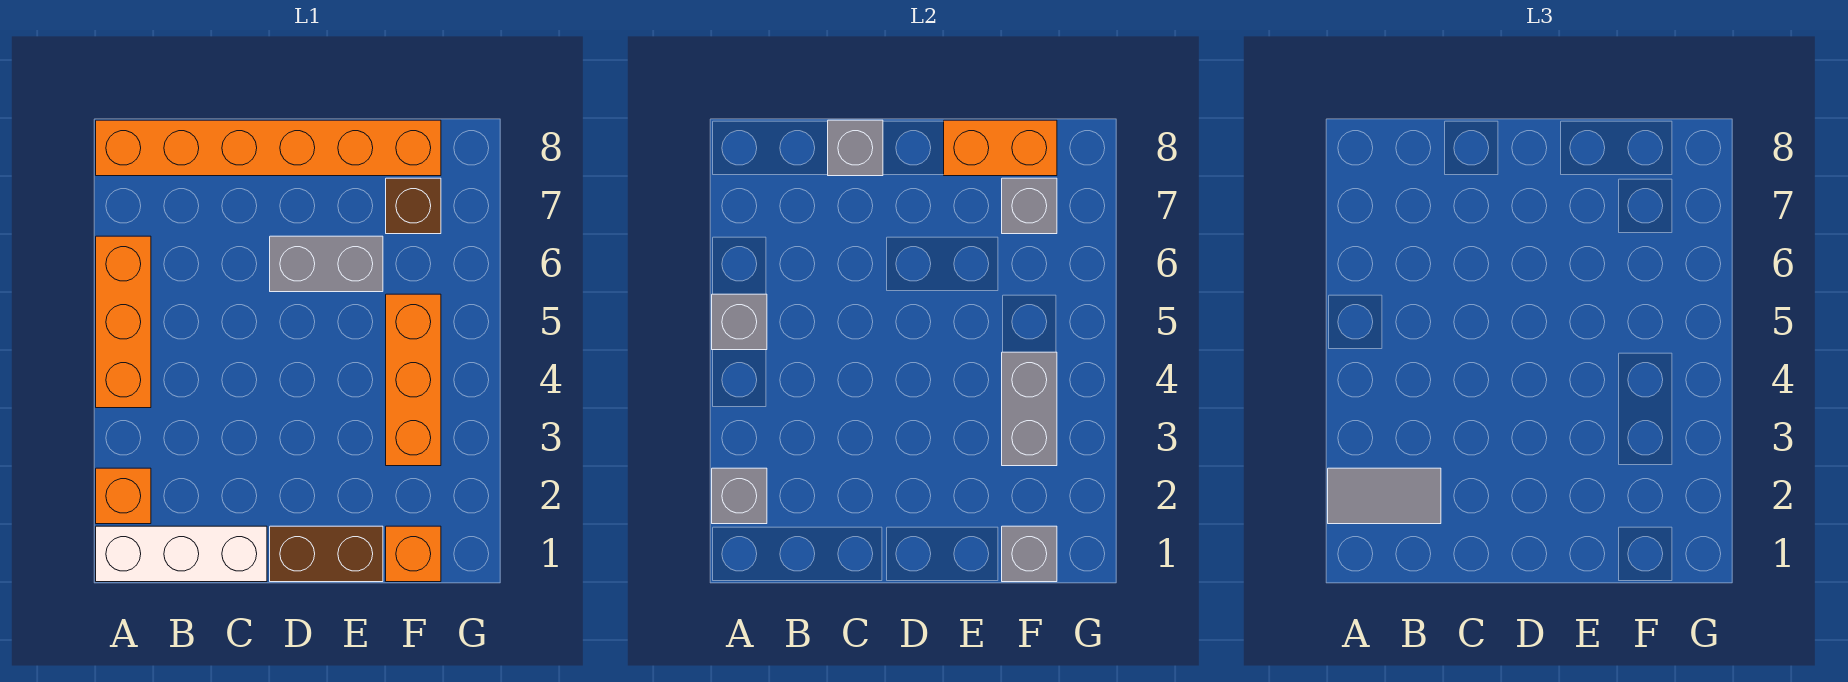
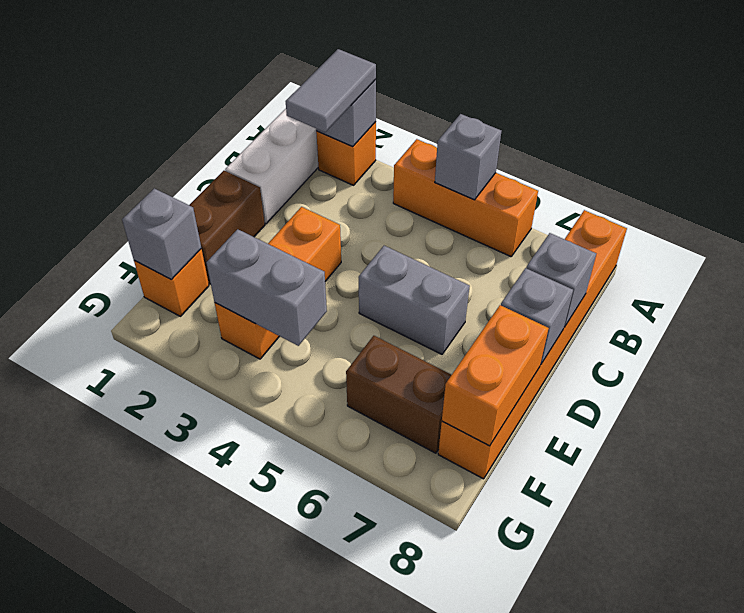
grey 1x2 brick [270,236,383,292] -> grey 1x2 brick turned to [359,246,470,354]
orange 1x3 brick [386,294,441,466] -> orange 1x3 brick turned to [215,207,341,359]
brown 1x1 brick [386,178,441,234] -> brown 1x2 brick [346,336,451,453]
grey 1x1 brick [1002,178,1057,234] -> grey 1x1 brick moved to [501,268,573,364]

